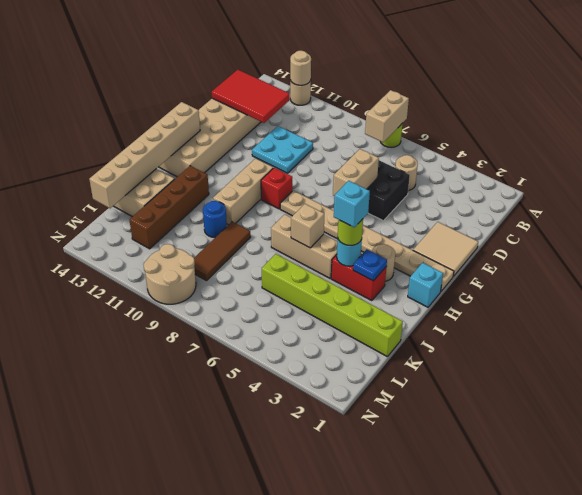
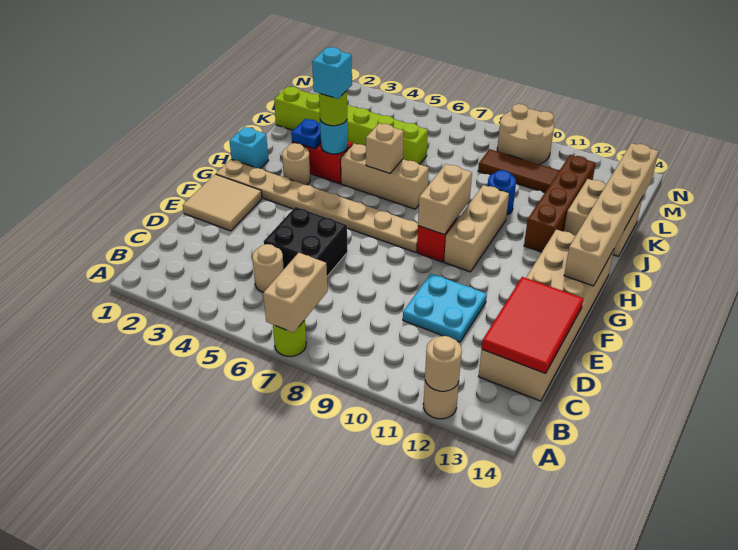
red 2x3 tile [212,70,290,123] -> red 2x3 tile turned to [482,277,584,374]
tan 1x2 brick [333,149,379,196] -> tan 1x2 brick moved to [418,164,472,235]
brown 1x3 tile [194,222,251,281] -> brown 1x3 tile turned to [478,149,559,193]

